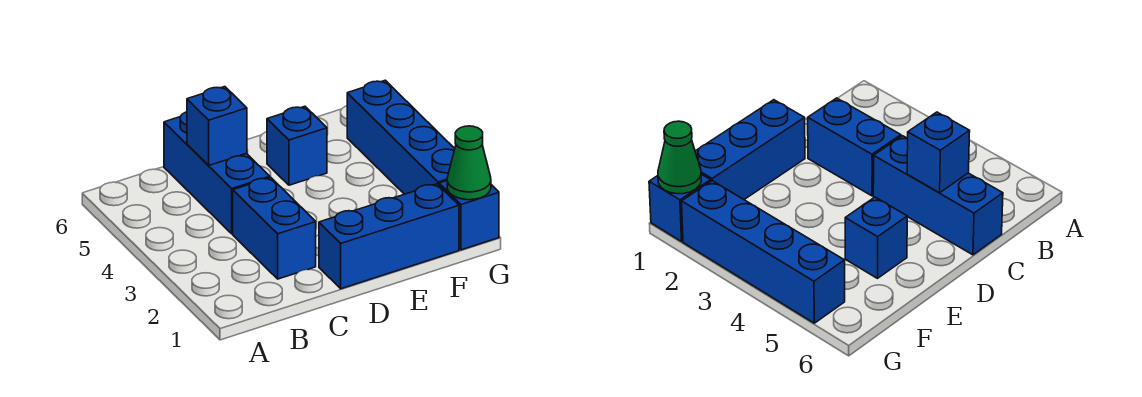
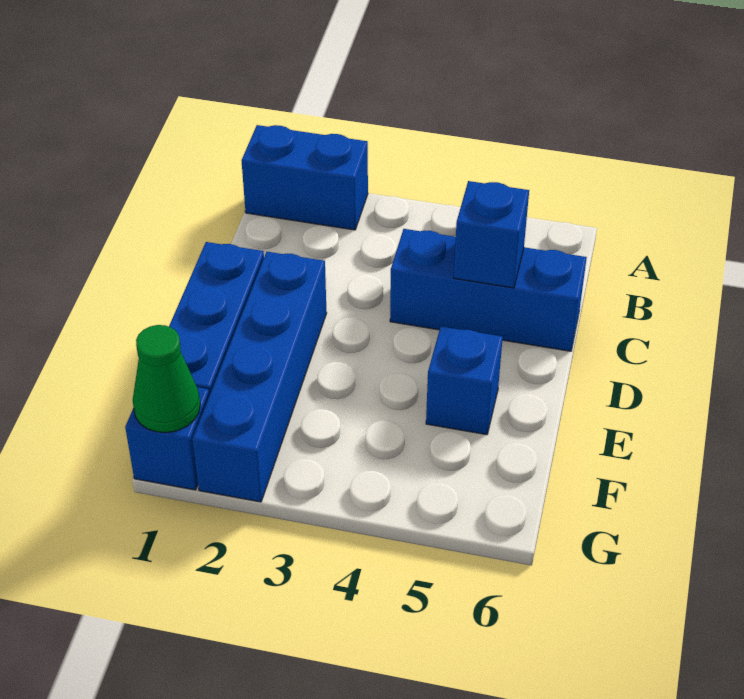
blue 1x2 brick [233,178,316,279] -> blue 1x2 brick moved to [242,125,368,230]
blue 1x4 brick [347,80,455,194] -> blue 1x4 brick turned to [192,252,327,502]

